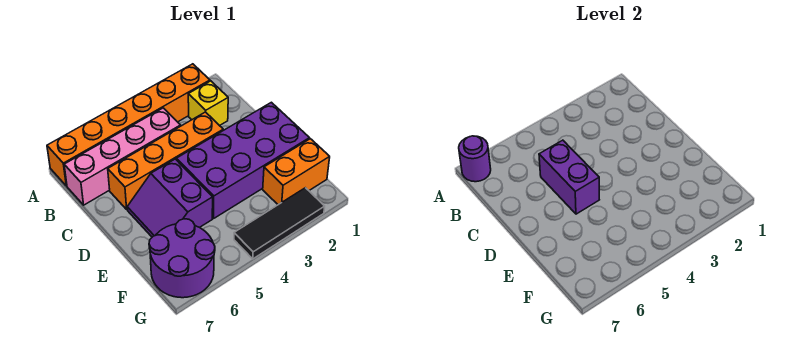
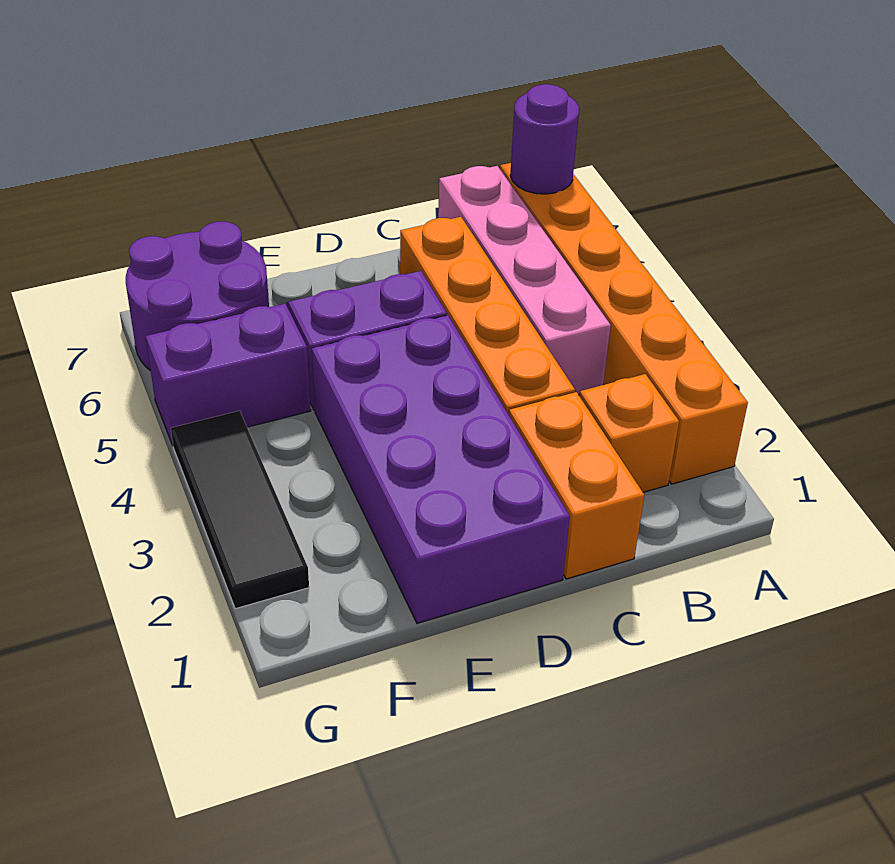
yellow 1x1 brick [188,81,228,126] -> orange 1x1 brick [580,374,679,492]
purple 1x2 brick [539,140,599,214] -> purple 1x2 brick moved to [146,304,311,446]
orange 1x2 brick [263,139,330,205] -> orange 1x2 brick moved to [509,392,644,579]

